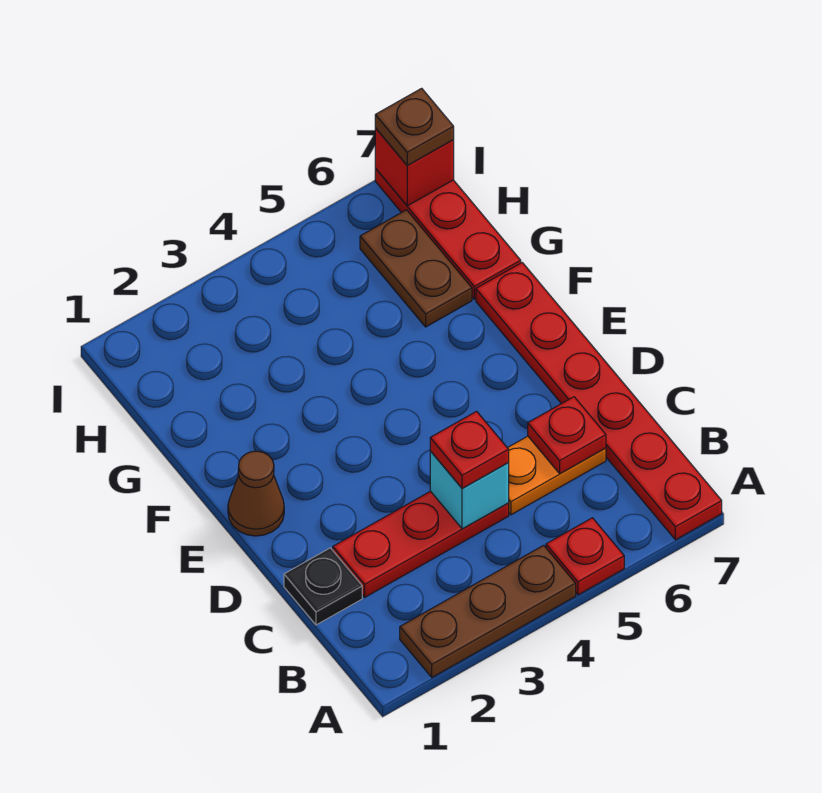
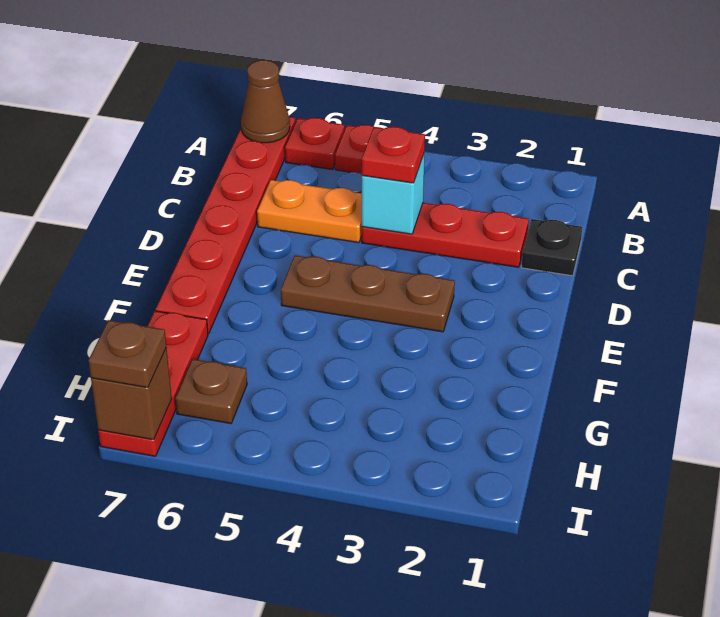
brown 1x3 plate [400,545,576,677] -> brown 1x3 plate moved to [281,255,455,332]
red 1x1 plate [528,397,606,474] -> red 1x1 plate moved to [285,118,345,170]
brown 1x1 cone [228,451,284,536] -> brown 1x1 cone moved to [241,60,290,143]
brown 1x2 plate [360,210,472,327] -> brown 1x1 plate [175,359,247,424]
red 1x1 brick [375,128,454,206] -> brown 1x1 brick [91,348,172,440]

